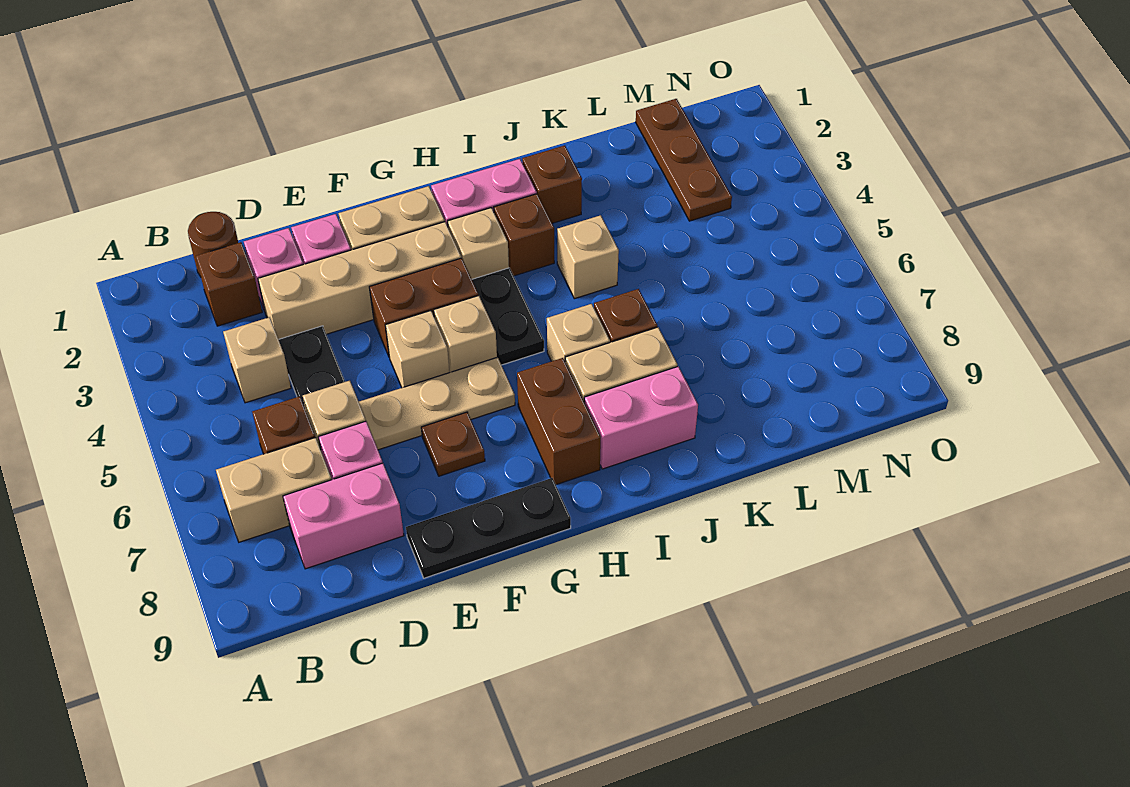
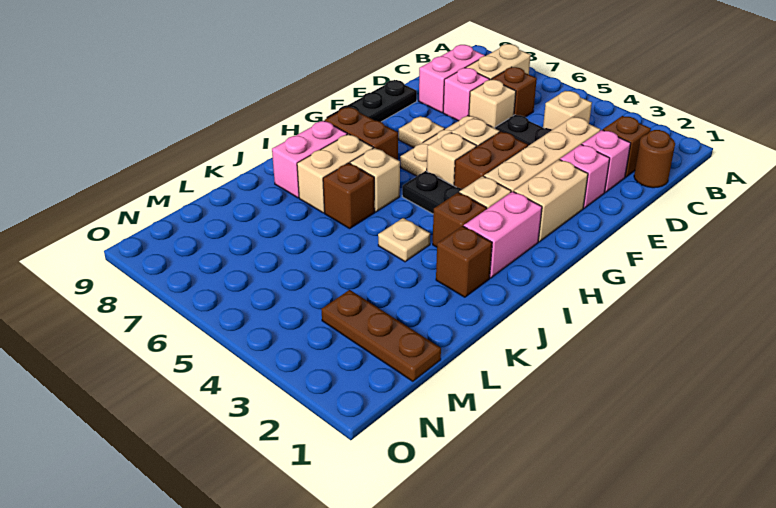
brown 1x1 plate [421,412,485,476] -> tan 1x1 plate [398,116,444,148]
tan 1x1 brick [557,215,619,299] -> tan 1x1 plate [378,218,430,262]

